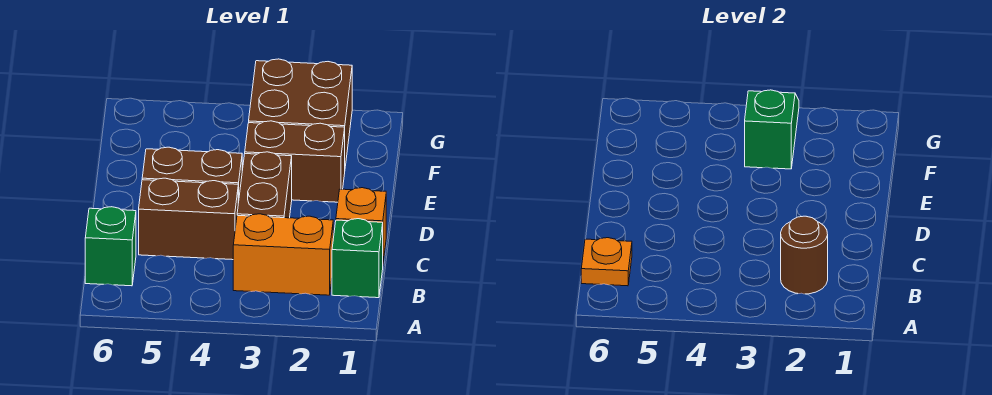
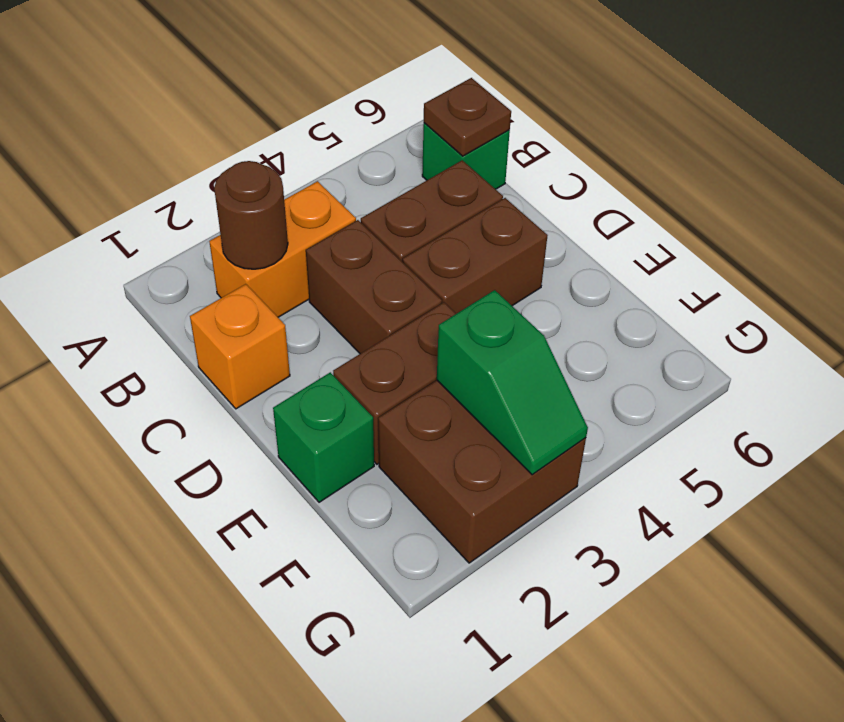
green 1x1 brick [332,219,383,298] -> green 1x1 brick moved to [273,372,374,502]
orange 1x1 plate [581,238,632,286] -> brown 1x1 plate [424,78,511,156]

